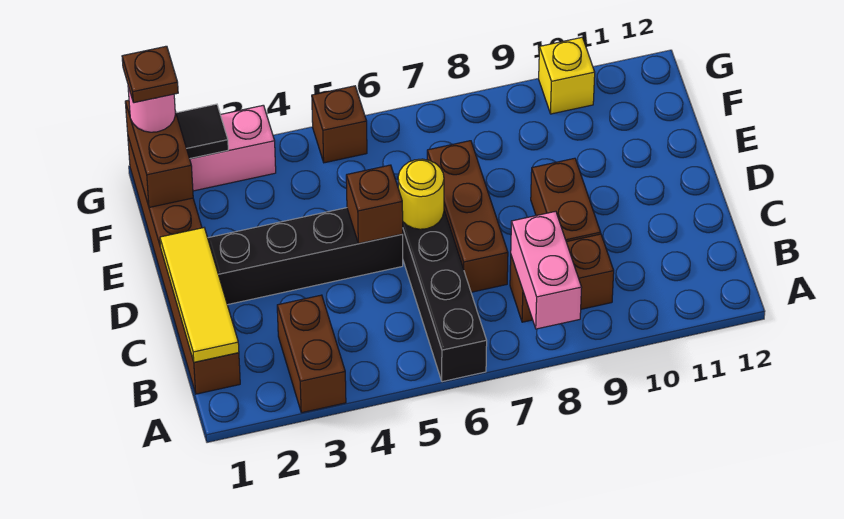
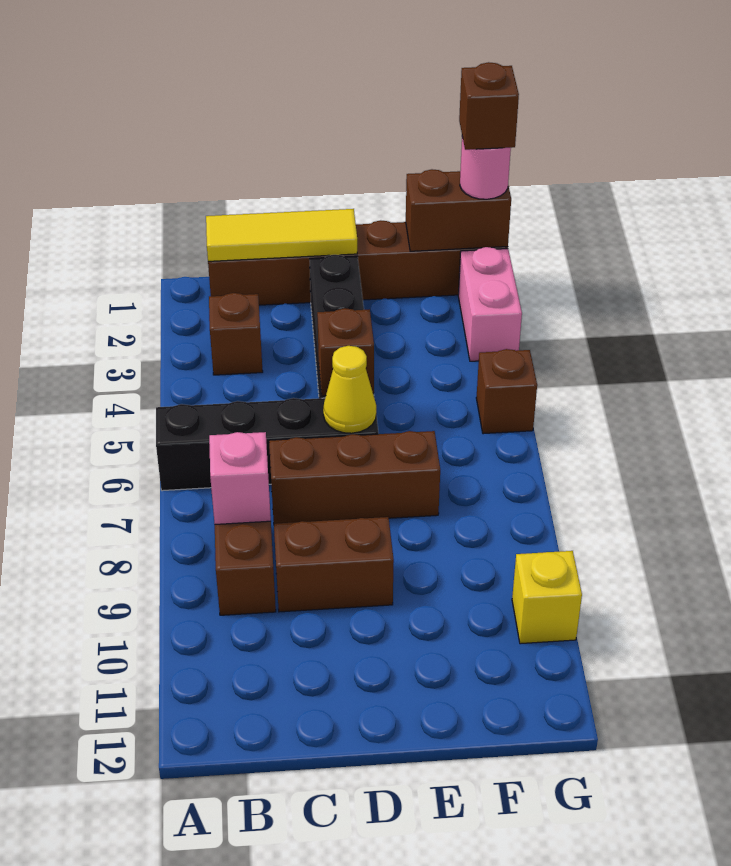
brown 1x2 brick [277,295,346,413] -> brown 1x1 brick [209,293,263,375]
pink 1x2 brick [511,211,582,329] -> pink 1x1 brick [209,432,271,524]
yellow 1x1 round brick [398,159,444,229] -> yellow 1x1 cone [323,346,376,433]
brown 1x1 plate [122,46,178,103] -> brown 1x1 brick [459,62,519,150]
black 1x1 tile [176,104,228,159] -> none

